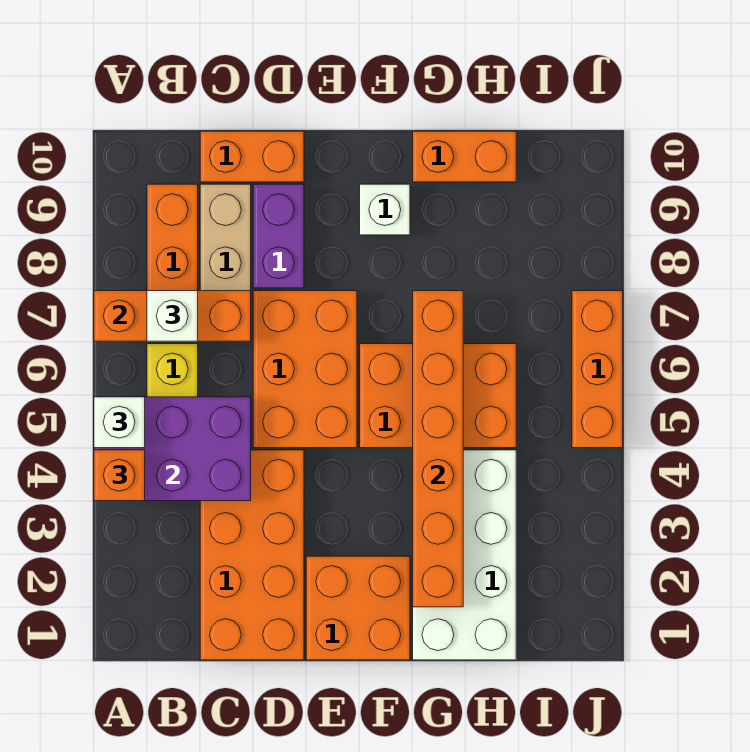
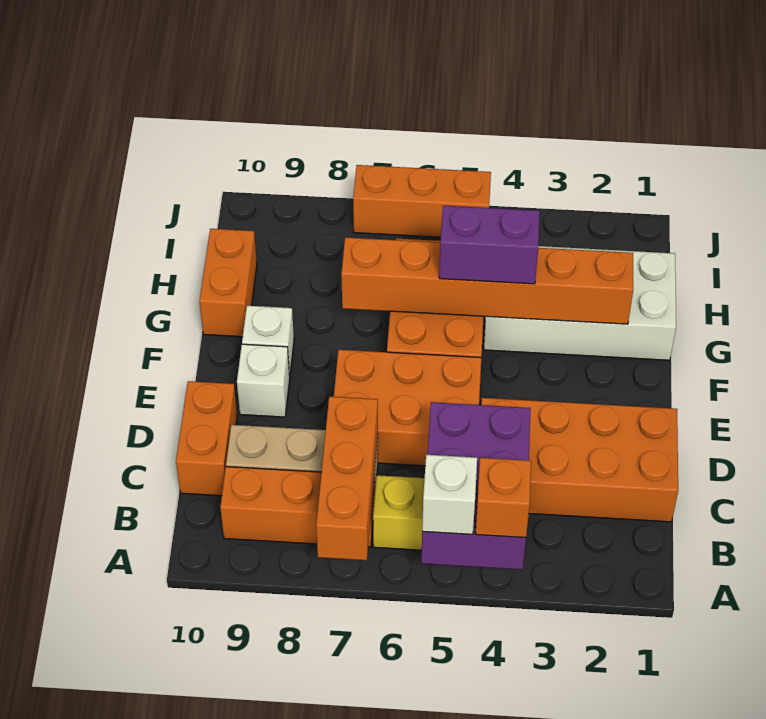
white 1x1 brick [147,291,198,341] -> white 1x1 brick moved to [237,344,290,417]
purple 1x2 brick [253,184,304,288] -> purple 1x2 brick moved to [439,206,540,284]
orange 2x2 brick [306,556,410,660] -> none

